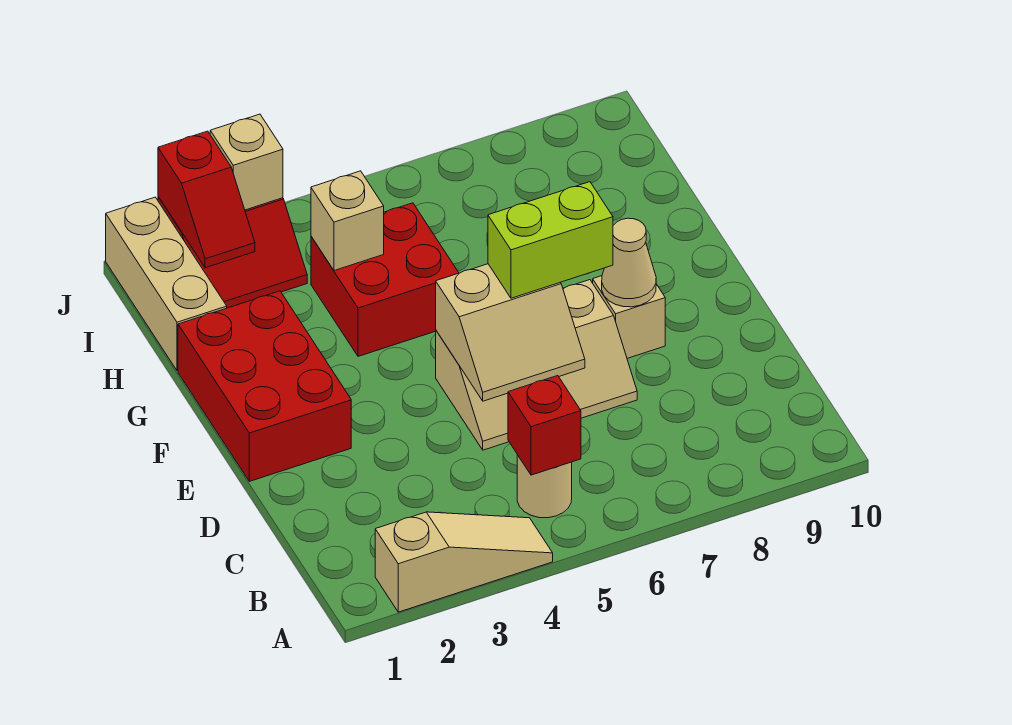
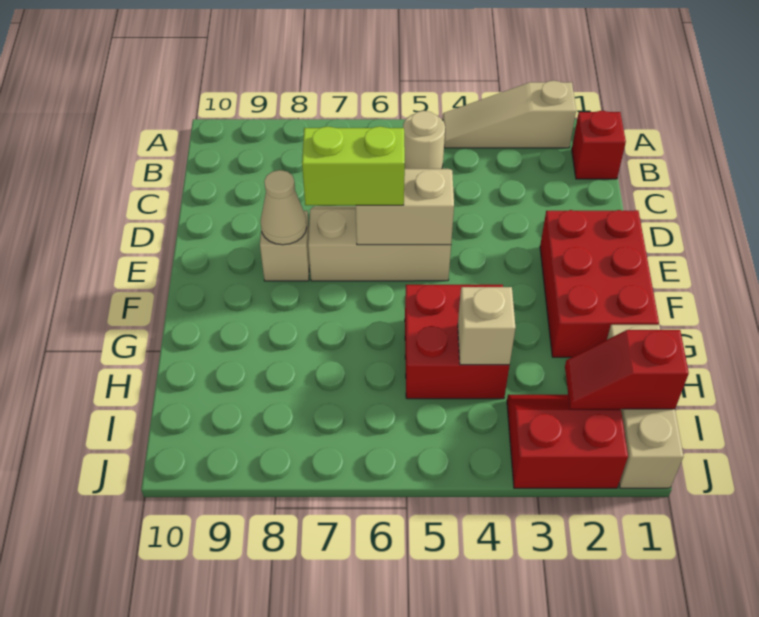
red 1x1 brick [508,376,581,475] -> red 1x1 brick moved to [572,111,626,179]
red 1x2 slope [158,131,255,268] -> red 1x2 slope turned to [565,330,689,409]
tan 1x1 brick [210,114,283,210] -> none

